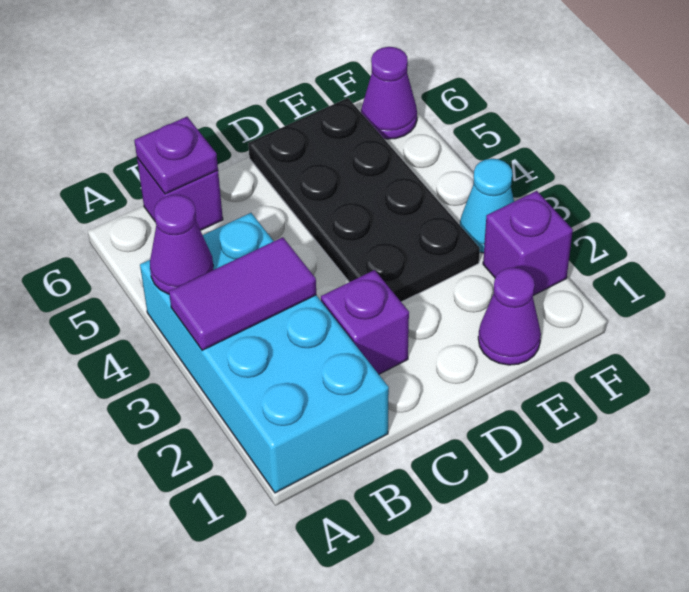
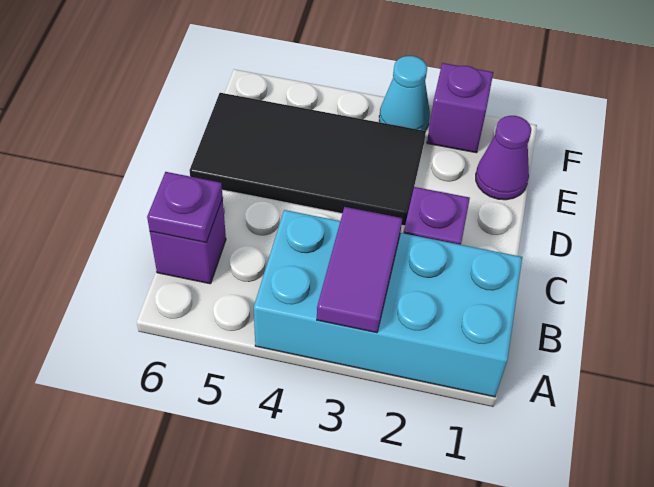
purple 1x1 cone [150,195,213,294] -> none
black 2x4 plate [248,98,480,302] -> black 2x4 tile [190,93,426,226]
purple 1x1 cone [361,47,417,139] -> none

